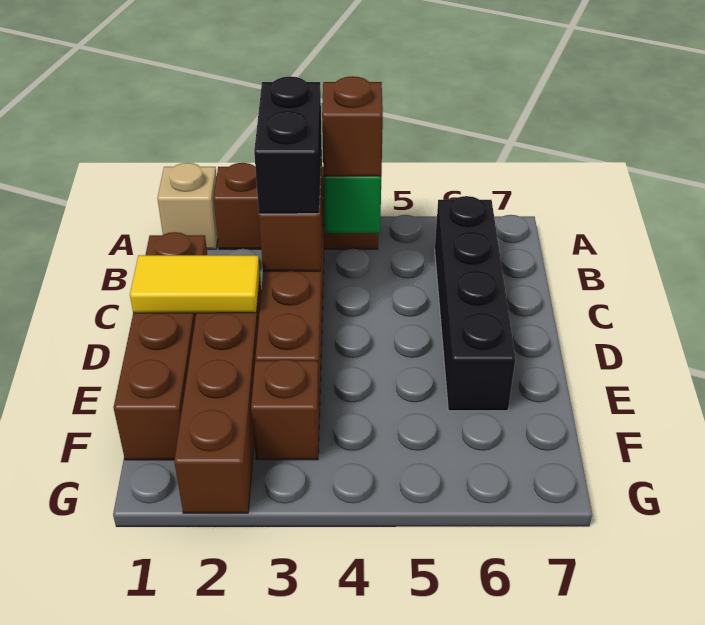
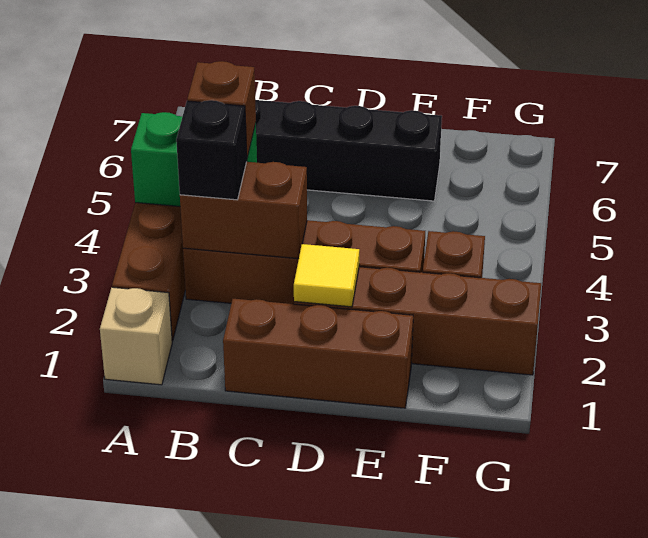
black 1x2 brick [254,76,322,214] -> black 1x1 brick [176,100,247,200]
brown 1x4 brick [114,232,207,460] -> brown 1x3 brick [223,299,413,408]
yellow 1x2 tile [130,255,260,313] -> yellow 1x1 tile [294,244,359,307]

